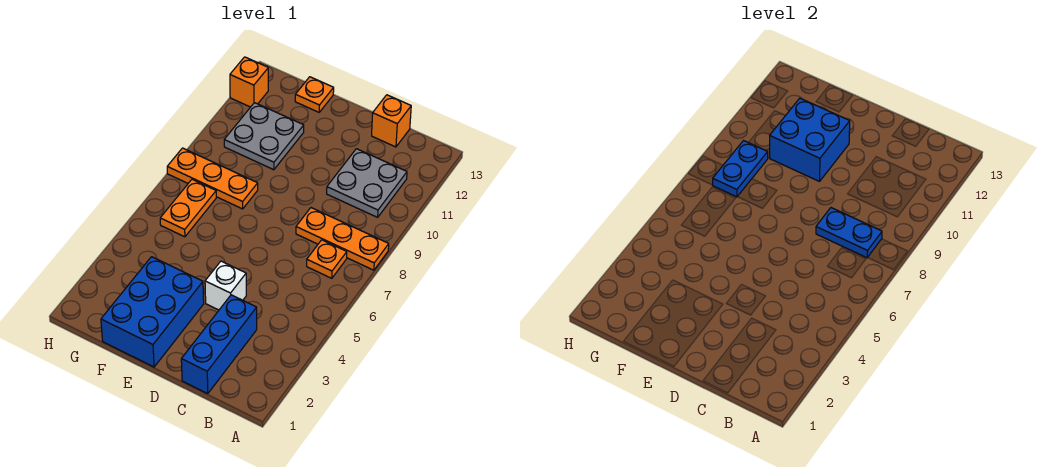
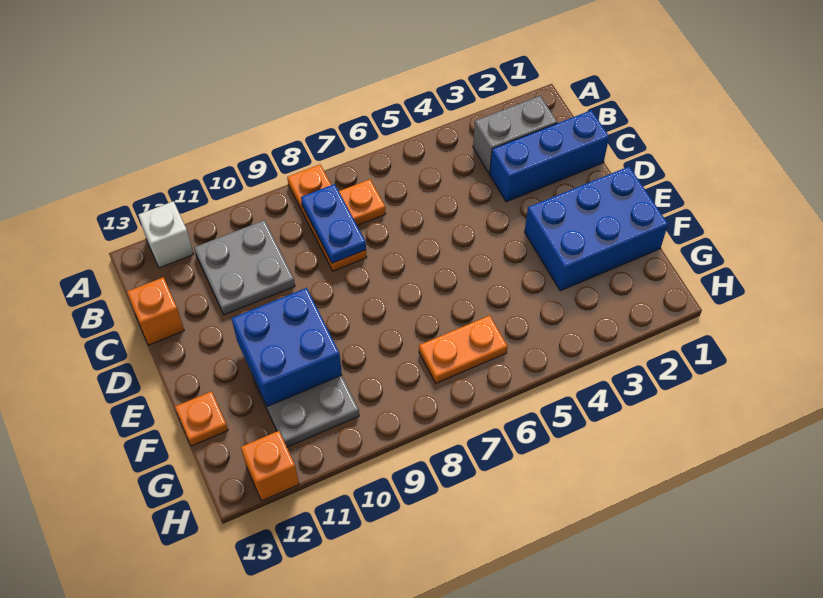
none -> grey 1x2 brick [473,96,557,173]
white 1x1 brick [205,261,246,310] -> white 1x1 brick moved to [138,201,193,268]
orange 1x3 plate [167,148,258,209] -> none
blue 1x2 plate [713,141,768,197] -> none

